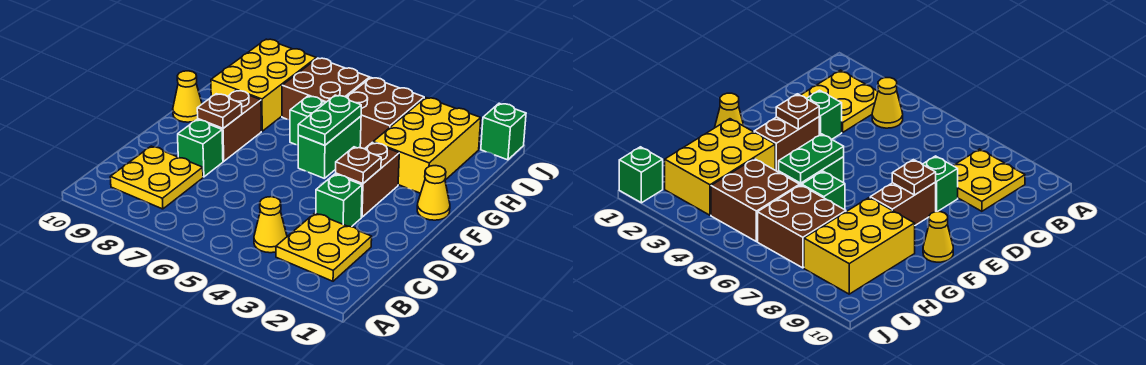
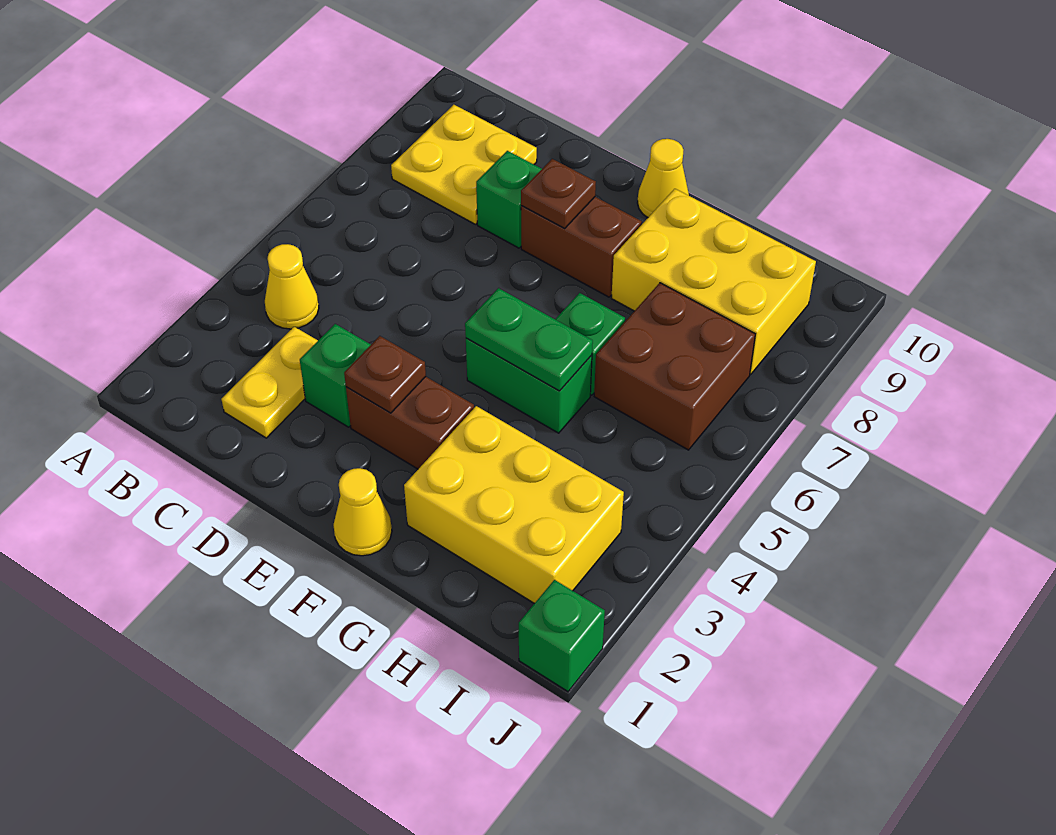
yellow 2x2 plate [276,213,372,281] -> yellow 1x2 plate [221,327,318,438]
brown 2x2 brick [347,78,424,149] -> none

